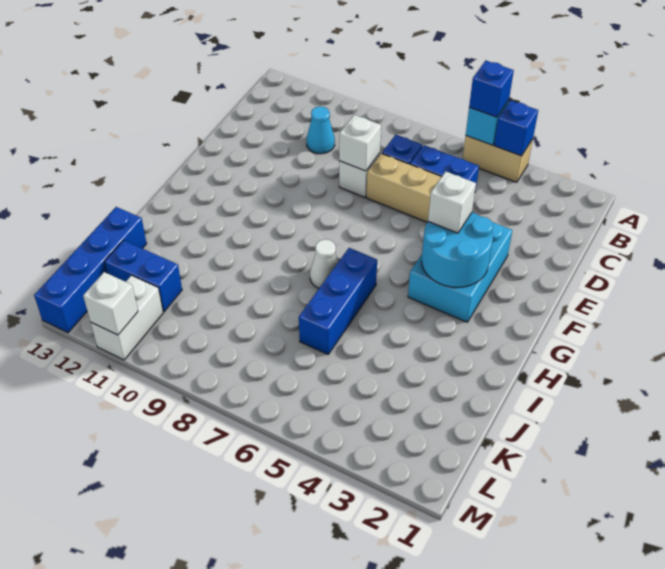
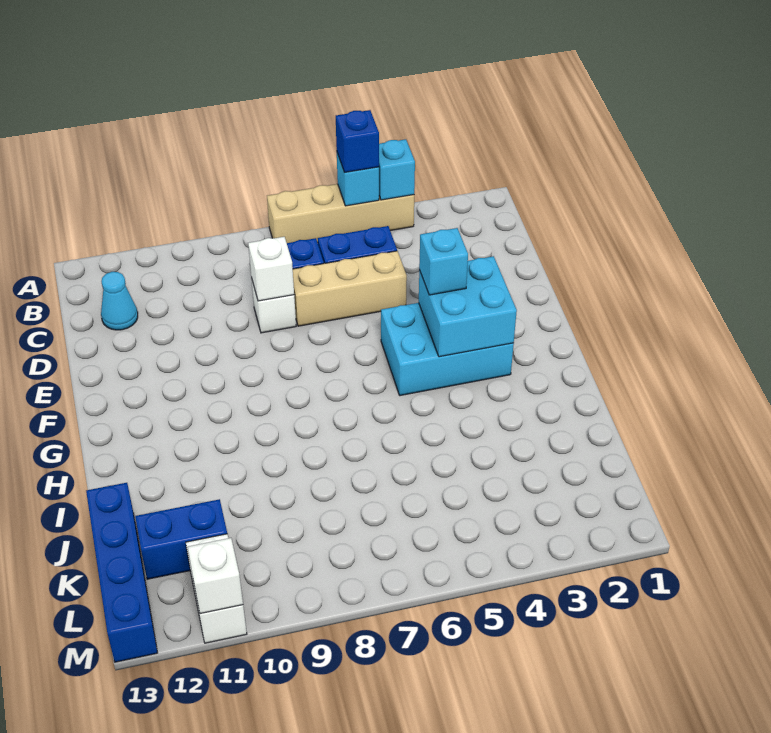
tan 1x2 brick [463,136,533,182] -> tan 1x4 brick [267,184,414,243]
blue 1x1 brick [494,100,538,156] -> cyan 1x1 brick [379,139,415,200]
cyan 1x1 cone [307,106,335,154] -> cyan 1x1 cone moved to [101,272,138,330]
cyan 2x3 brick [408,222,512,322] -> cyan 2x3 brick turned to [381,303,514,396]
cyan 2x2 round brick [422,212,493,287] -> cyan 2x2 brick [419,256,517,357]
white 1x1 brick [428,171,476,233] -> cyan 1x1 brick [419,228,468,295]
blue 1x3 brick [299,248,377,354] -> none
white 1x1 cone [310,239,338,288] -> none

